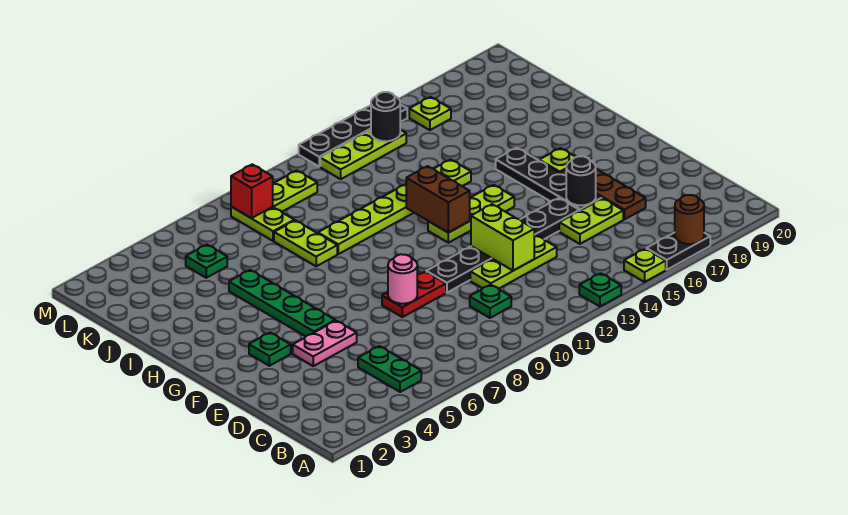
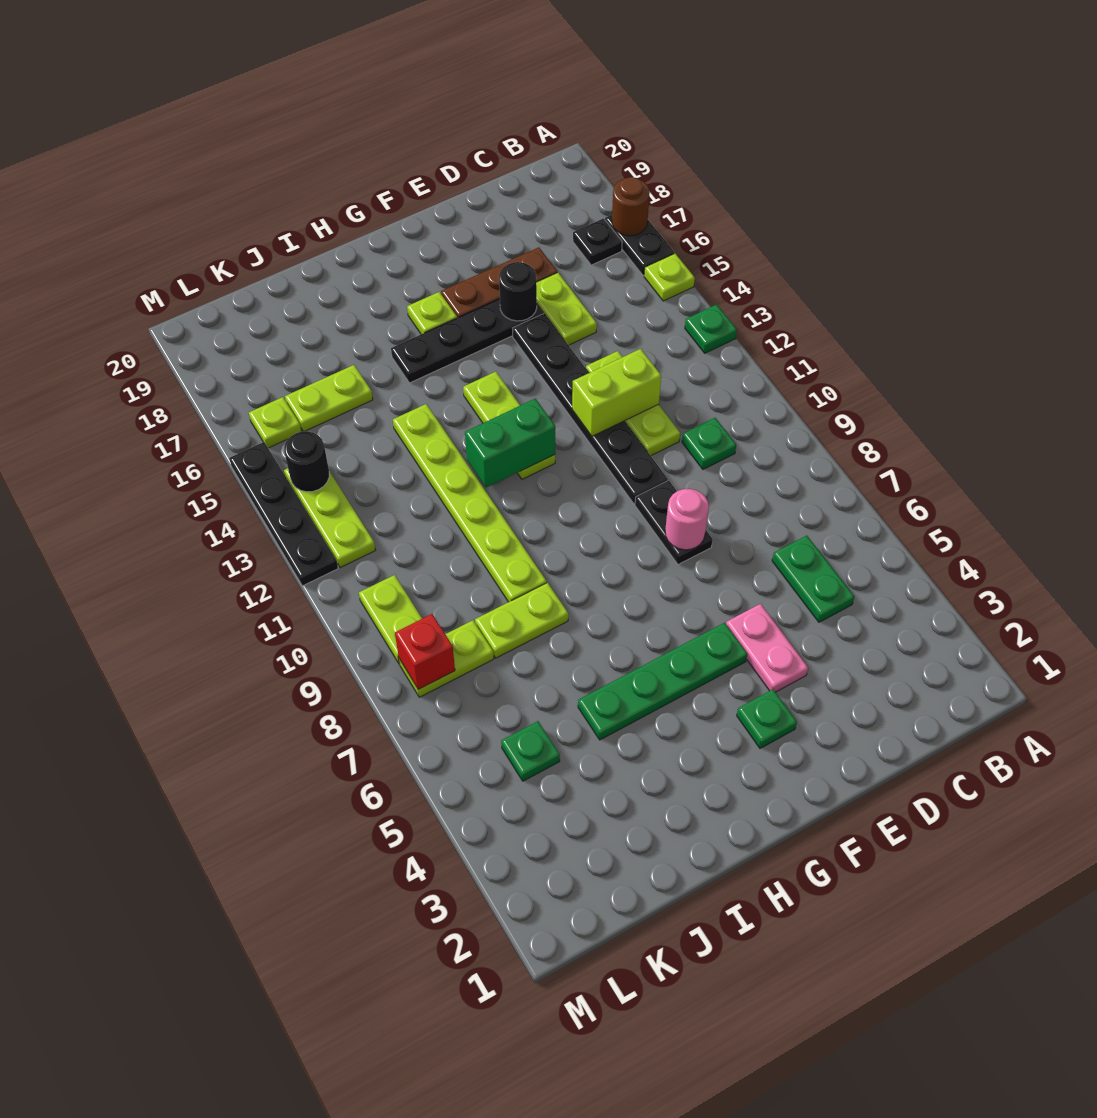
green 1x2 plate [358,346,421,392] -> green 1x2 plate turned to [772,536,854,622]
none -> black 1x1 plate [573,219,622,265]
red 1x2 plate [382,272,446,317] -> black 1x2 plate [635,480,713,565]
brown 1x2 brick [406,166,470,233] -> green 1x2 brick [465,399,555,488]
none -> lime 1x2 plate [285,365,373,432]

